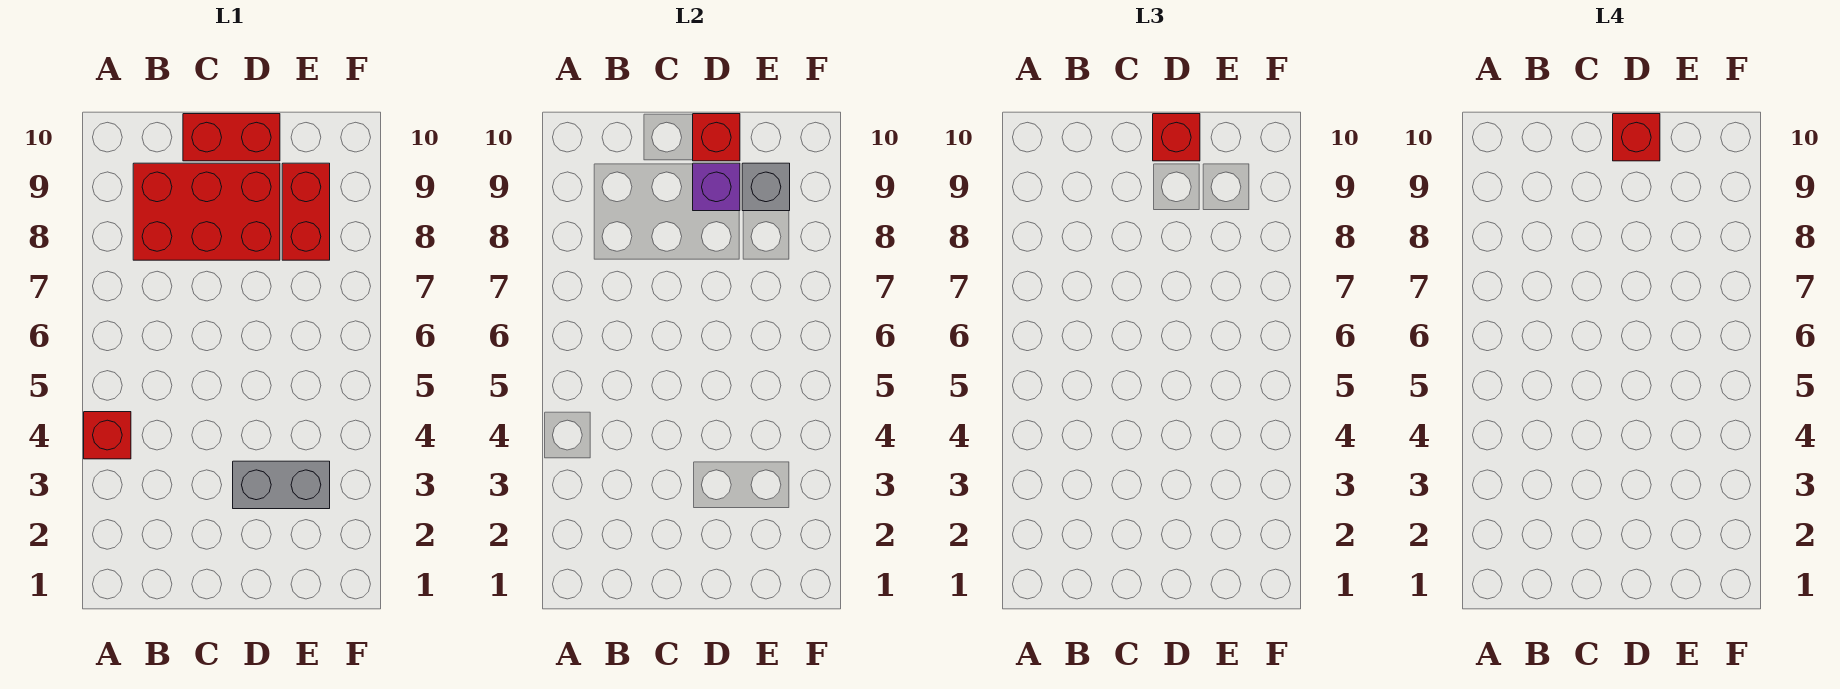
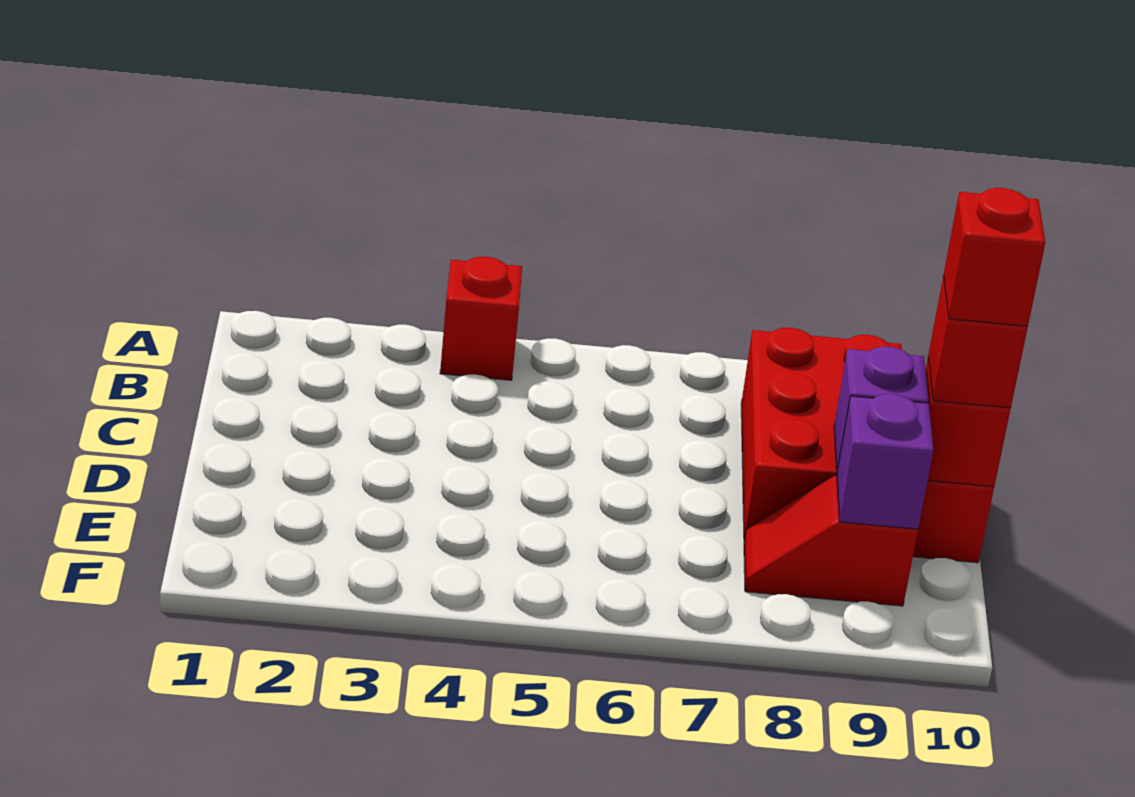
grey 1x2 brick [233,461,330,509] -> none
red 1x2 brick [282,163,330,260] -> red 1x2 slope [744,475,918,606]
grey 1x1 brick [742,163,790,211] -> purple 1x1 brick [837,394,933,529]

